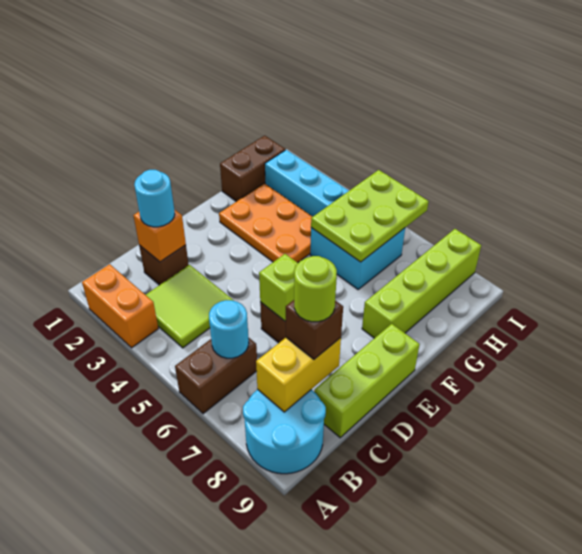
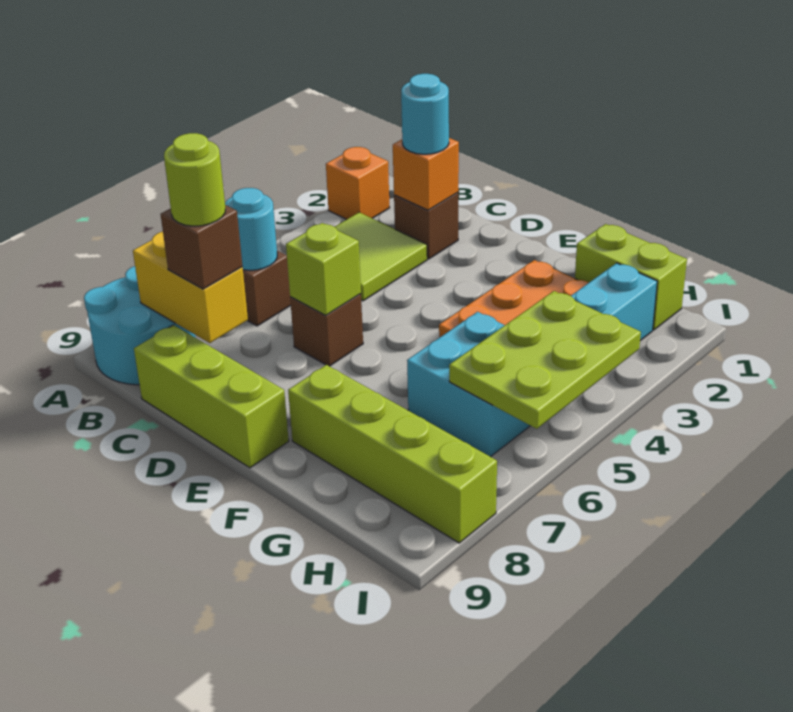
orange 1x2 brick [82,264,158,348] -> orange 1x1 brick [326,147,390,219]
brown 1x2 brick [220,136,285,202] -> lime 1x2 brick [575,224,687,330]
lime 2x3 plate [311,170,429,262] -> lime 2x3 plate turned to [449,291,641,429]

